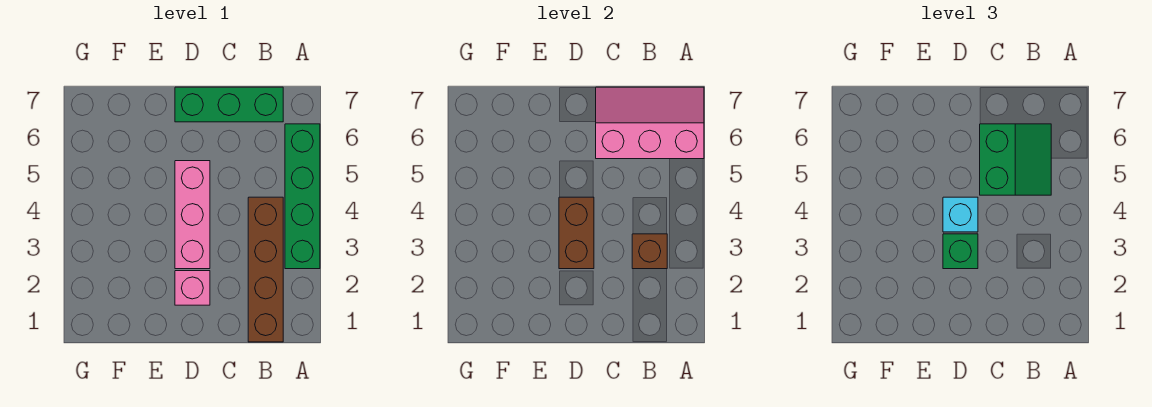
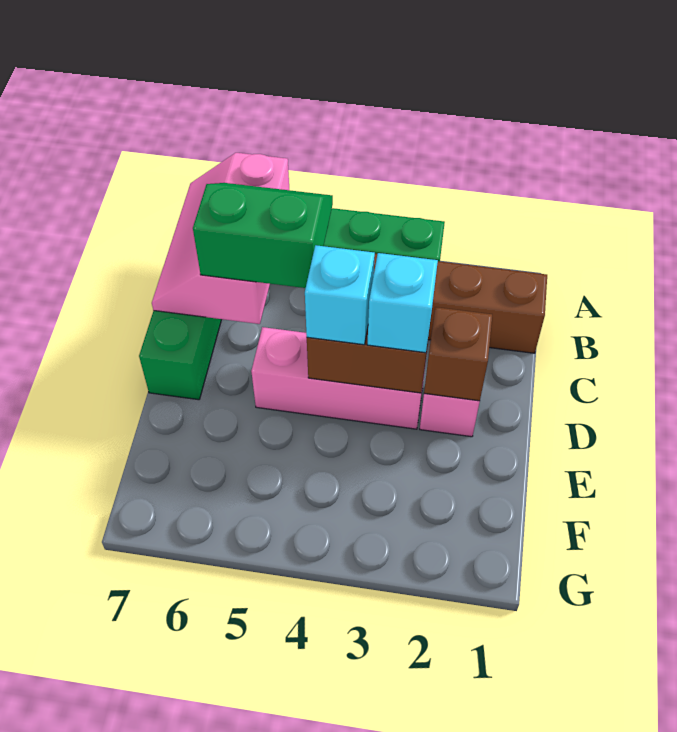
brown 1x1 brick [632,234,667,269] -> brown 1x1 brick moved to [424,307,492,401]
green 1x1 brick [943,234,978,269] -> cyan 1x1 brick [367,253,438,353]

